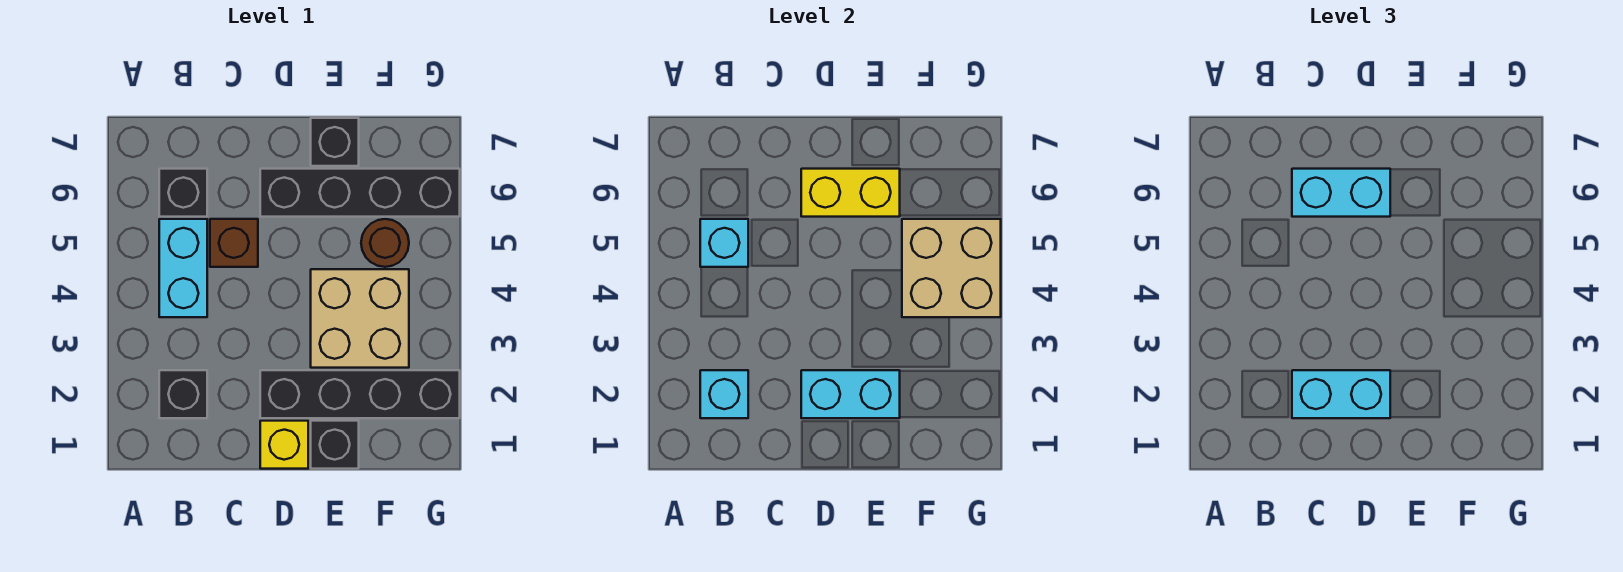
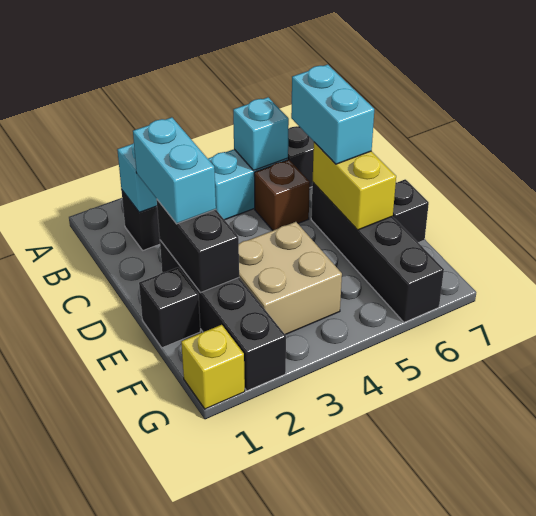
yellow 1x1 brick [260,421,308,469] -> yellow 1x1 brick moved to [181,325,245,409]
cyan 1x2 brick [801,370,900,418] -> black 1x2 brick [157,200,239,293]
tan 2x2 brick [902,219,1001,317] -> none
brown 1x1 round brick [361,219,409,267] -> none

